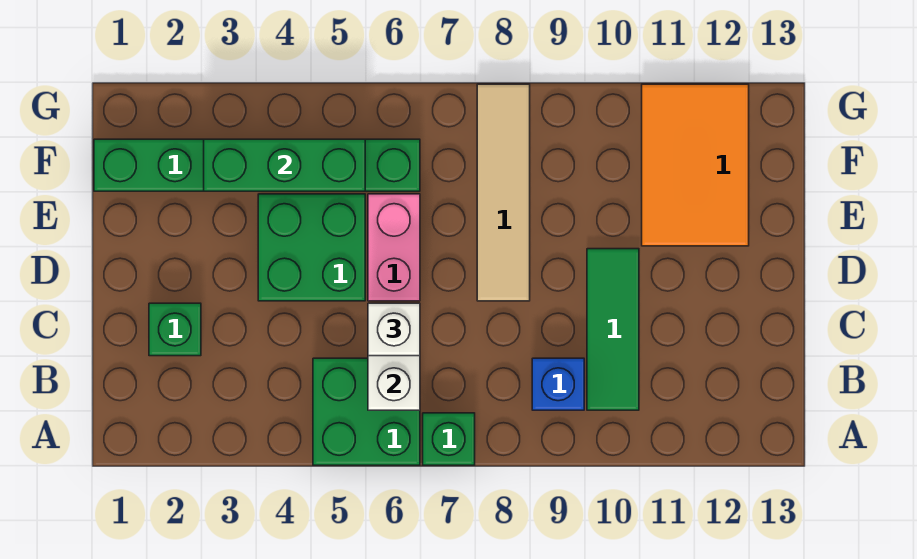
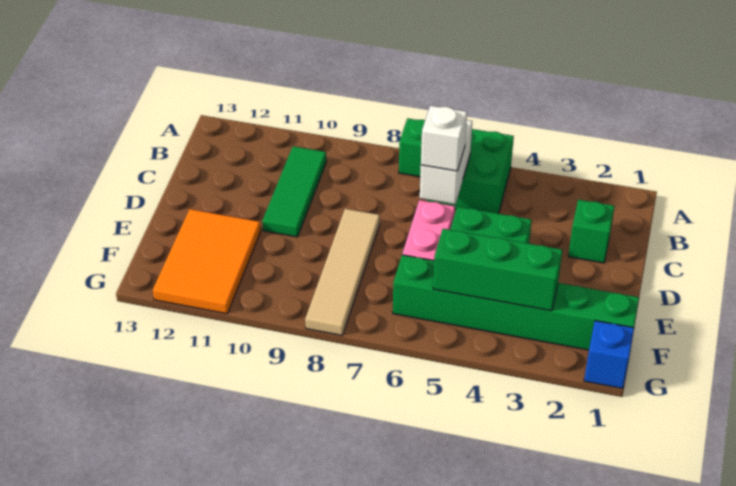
blue 1x1 brick [532,358,584,410] -> blue 1x1 brick moved to [584,321,634,389]

